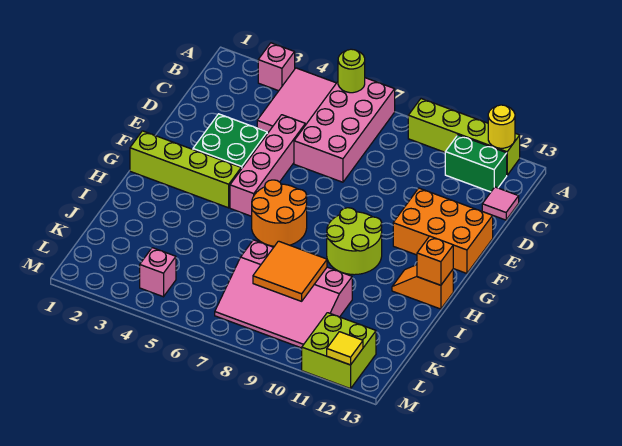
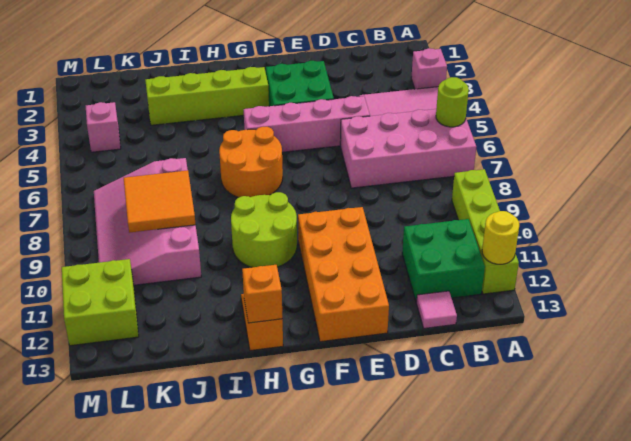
green 1x2 brick [445,135,507,192] -> green 2x2 brick [402,219,485,302]
orange 2x3 brick [393,188,493,273] -> orange 2x4 brick [298,207,389,342]
lime 1x4 brick [130,131,241,208] -> lime 1x4 brick turned to [145,67,269,125]
yellow 1x1 tile [327,332,363,365] -> none

